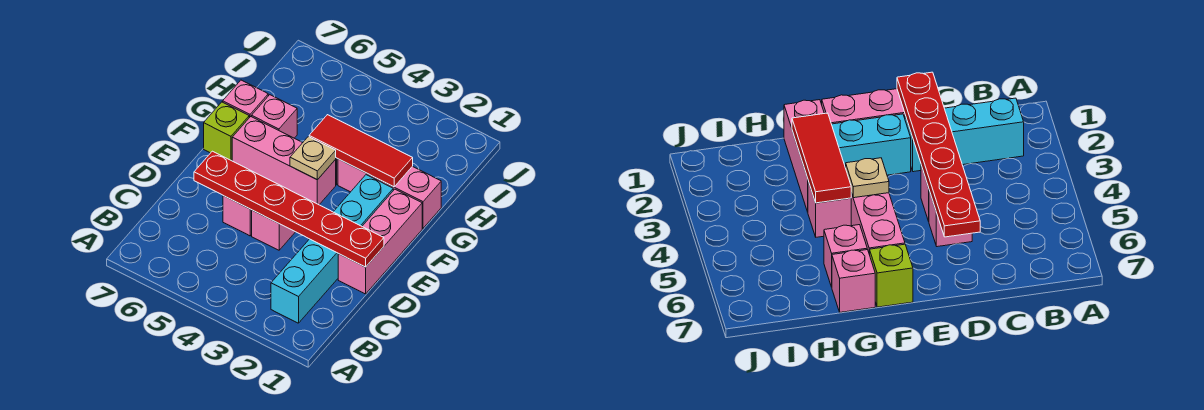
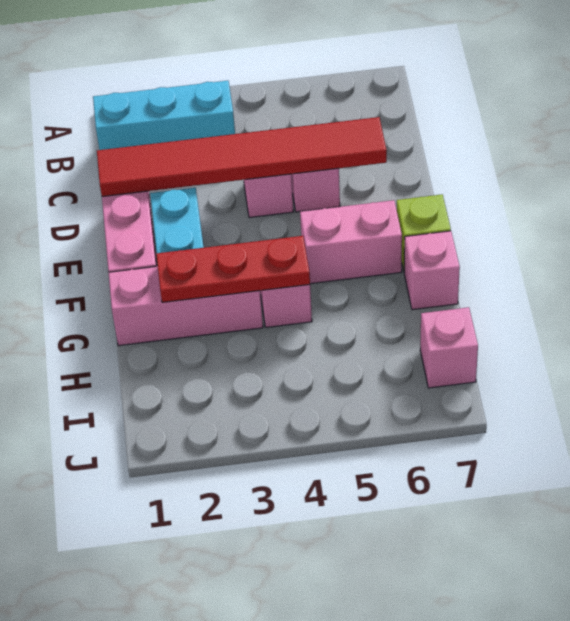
cyan 1x3 brick [271,239,338,323] -> cyan 1x3 brick turned to [93,81,235,150]
red 1x6 plate [194,151,384,267] -> red 1x6 tile [97,117,387,197]
pink 1x3 brick [232,117,336,205] -> pink 1x2 brick [300,200,402,284]
tan 1x1 plate [290,137,336,180] -> none
red 1x3 tile [309,115,413,187] -> red 1x3 plate [156,236,310,302]
pink 1x1 brick [252,95,297,138] -> pink 1x1 brick moved to [420,307,478,388]

